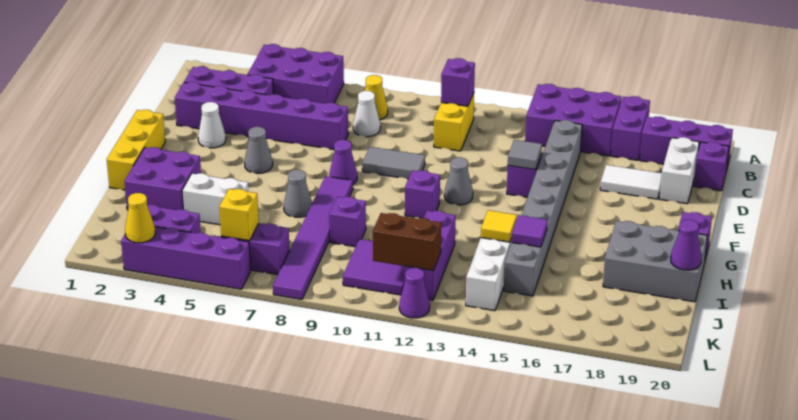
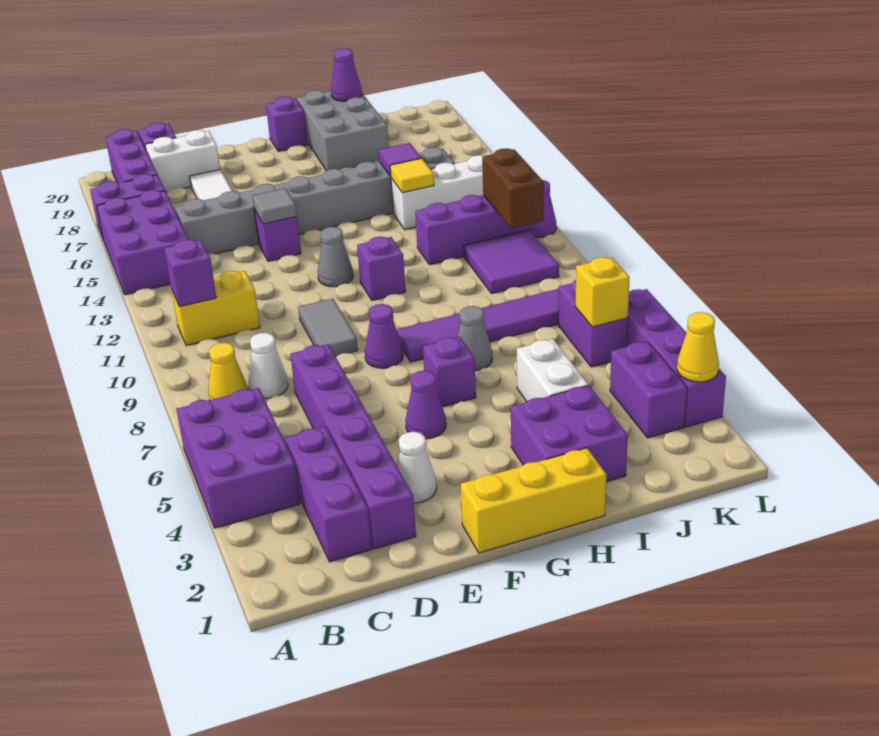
grey 1x1 cone [244,127,273,174] -> purple 1x1 cone [405,371,446,439]
purple 1x1 brick [329,196,366,247] -> purple 1x1 brick moved to [423,337,476,407]

